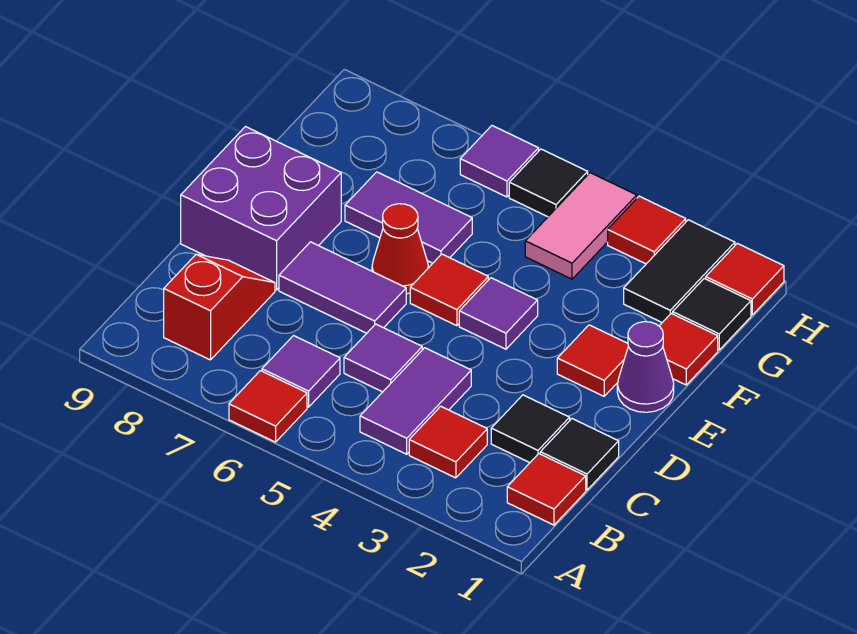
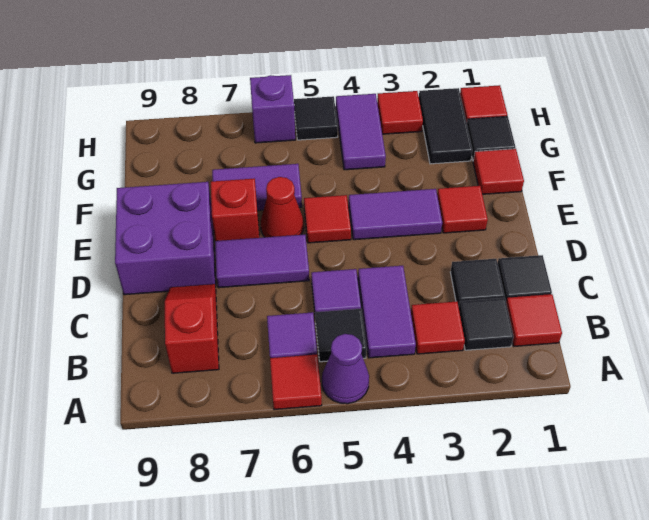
none -> black 1x1 tile [459,298,514,350]
none -> black 1x1 tile [316,309,367,362]
purple 1x1 cone [617,322,674,412] -> purple 1x1 cone moved to [322,334,369,404]
purple 1x1 tile [459,278,538,349] -> purple 1x2 tile [349,189,442,240]
none -> red 1x1 brick [211,178,259,241]
pink 1x2 tile [525,173,637,279] -> purple 1x2 tile [336,94,386,170]
purple 1x1 tile [460,126,539,197] -> purple 1x1 brick [250,75,295,143]

